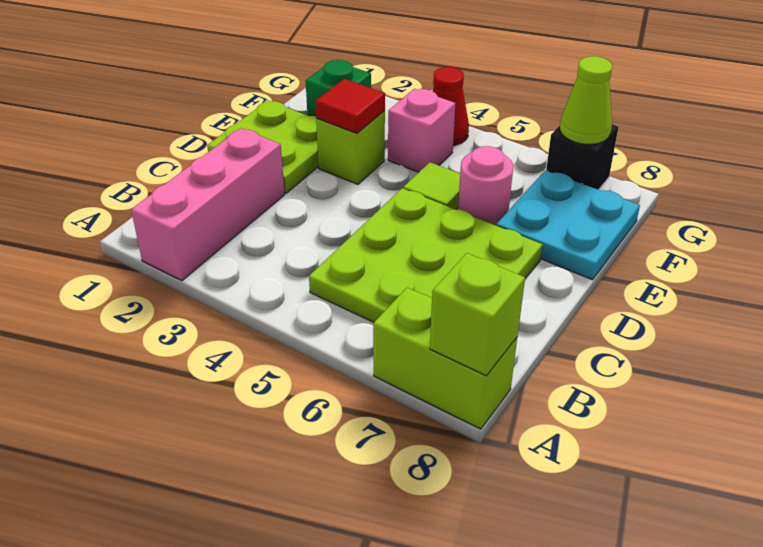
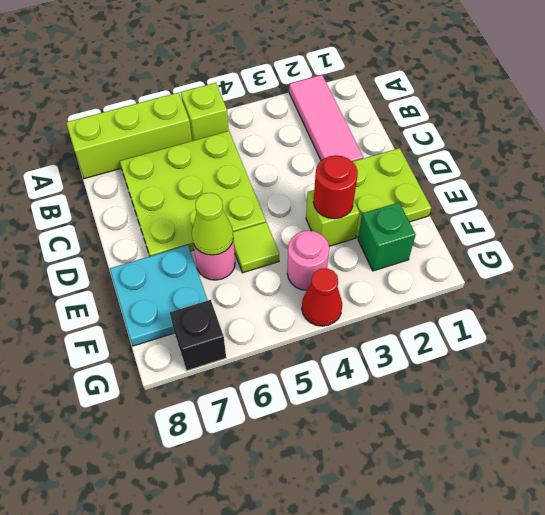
pink 1x3 brick [131,128,285,281] -> pink 1x3 tile [289,75,363,162]
lime 1x2 brick [373,288,517,429] -> lime 1x3 brick [66,93,192,179]
lime 1x1 brick [430,253,525,376] -> lime 1x1 brick moved to [181,83,229,141]
red 1x1 tile [315,79,385,133] -> red 1x1 round brick [314,155,358,219]
pink 1x1 brick [388,89,455,172] -> pink 1x1 round brick [287,231,329,290]
lime 1x1 cone [560,56,612,145] -> lime 1x1 cone moved to [192,193,233,255]

